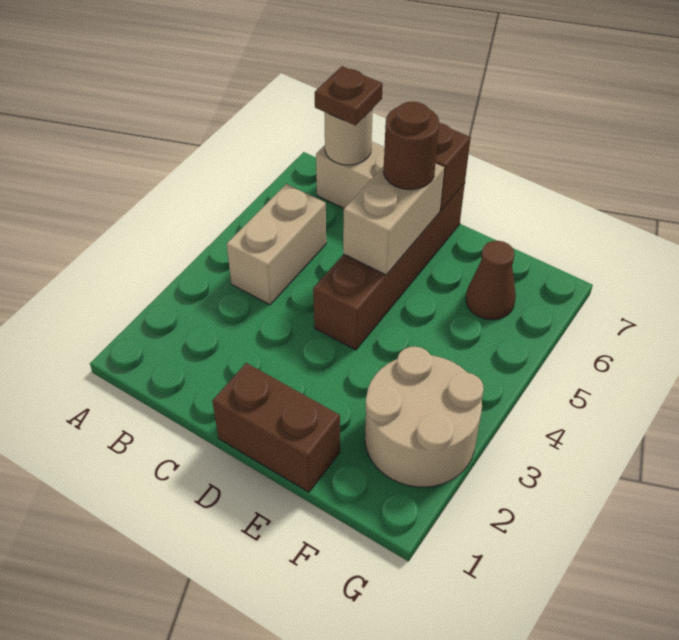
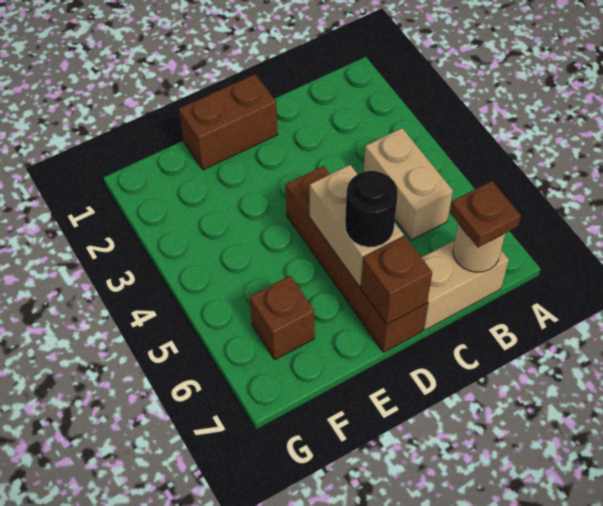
brown 1x1 round brick [383,102,439,190] -> black 1x1 round brick [345,171,398,247]
tan 2x2 round brick [365,346,484,487] -> none
brown 1x1 cone [466,241,516,320] -> brown 1x1 brick [249,276,315,360]

